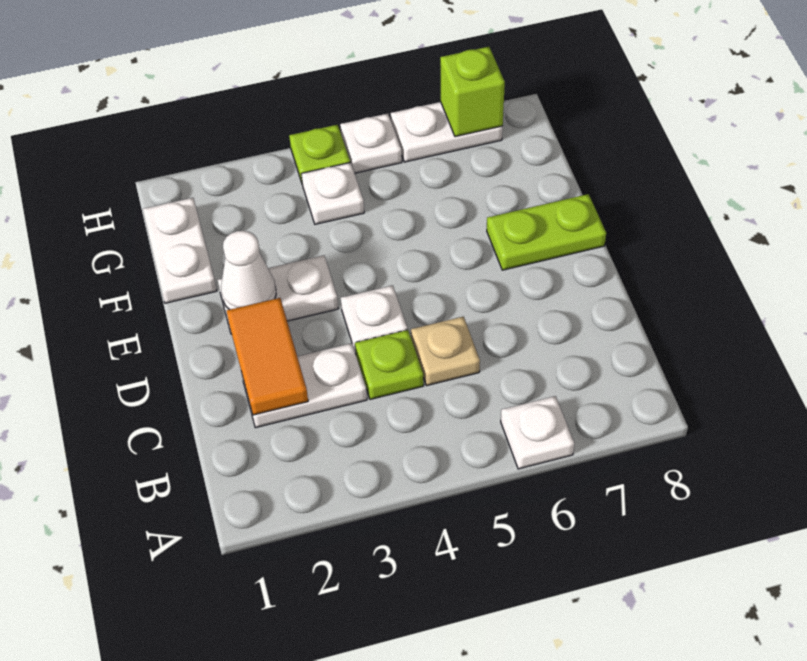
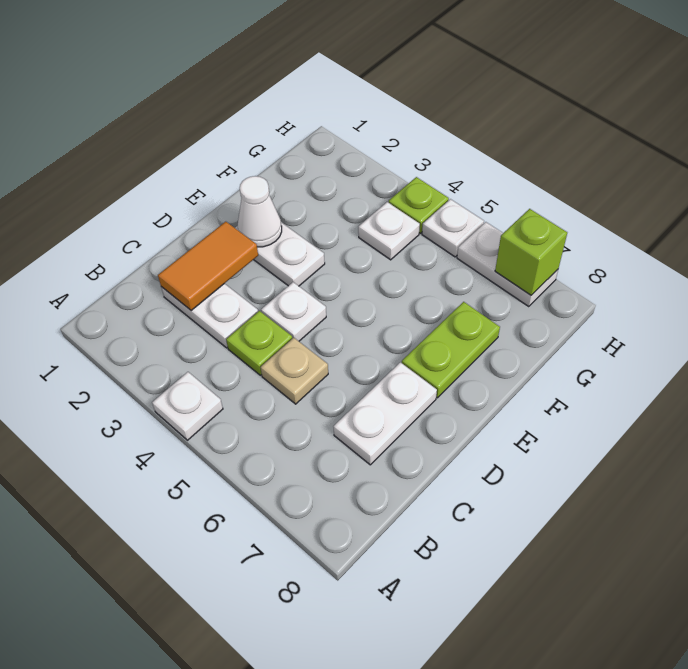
white 1x1 plate [501,396,574,469] -> white 1x1 plate moved to [152,372,223,440]
lime 1x2 plate [487,194,606,270] -> lime 1x2 plate turned to [402,302,500,398]
white 1x2 plate [143,198,217,303] -> white 1x2 plate moved to [333,362,437,465]

